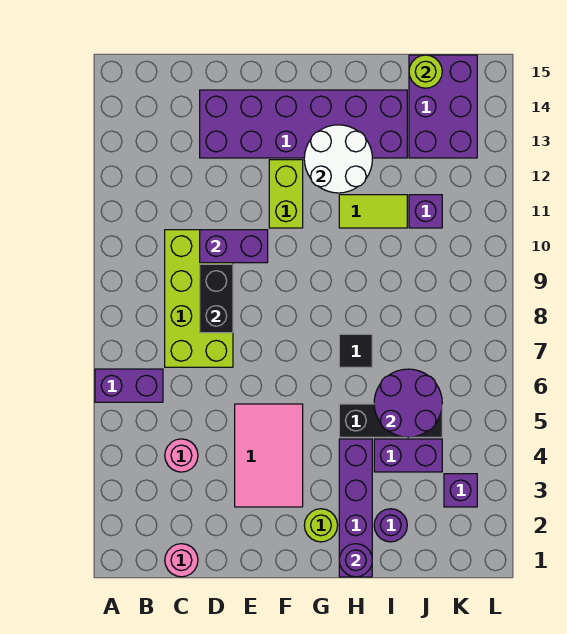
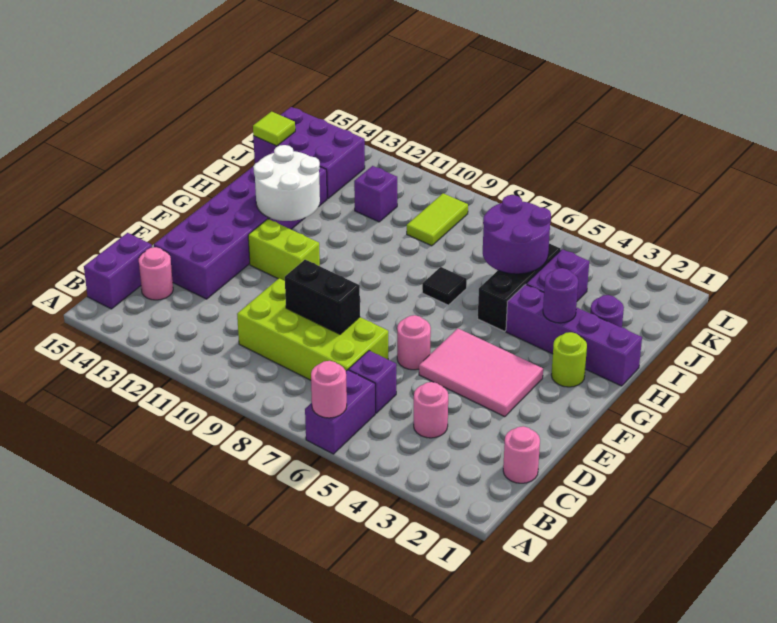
none -> pink 1x1 round brick [311,361,347,418]
none -> pink 1x1 round brick [139,247,173,300]
purple 1x2 brick [200,230,268,263] -> purple 1x2 brick moved to [84,233,152,309]
none -> pink 1x1 round brick [397,315,431,370]
purple 1x1 round brick [339,544,372,577] -> purple 1x1 round brick moved to [543,268,578,323]
lime 1x2 tile [339,195,407,228] -> lime 1x2 tile moved to [407,193,468,246]
lime 1x1 round brick [409,55,442,88] -> lime 1x1 tile [253,112,295,146]
purple 1x1 brick [444,474,477,507] -> purple 1x1 brick moved to [349,351,396,413]

